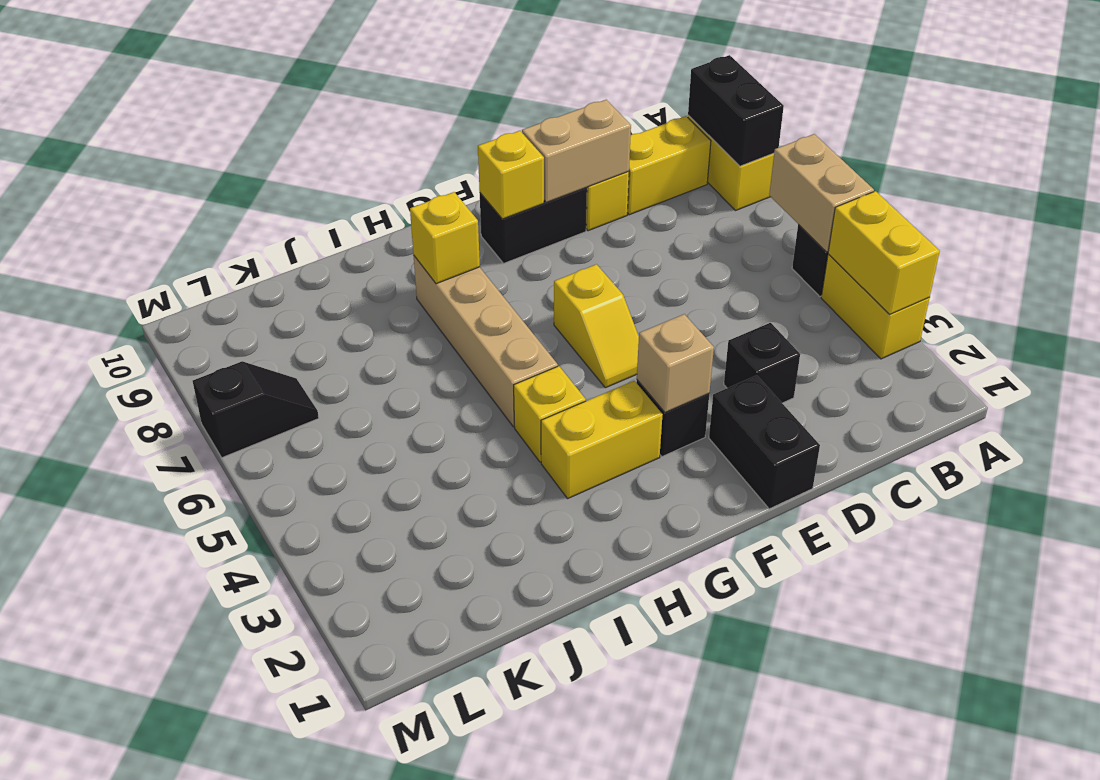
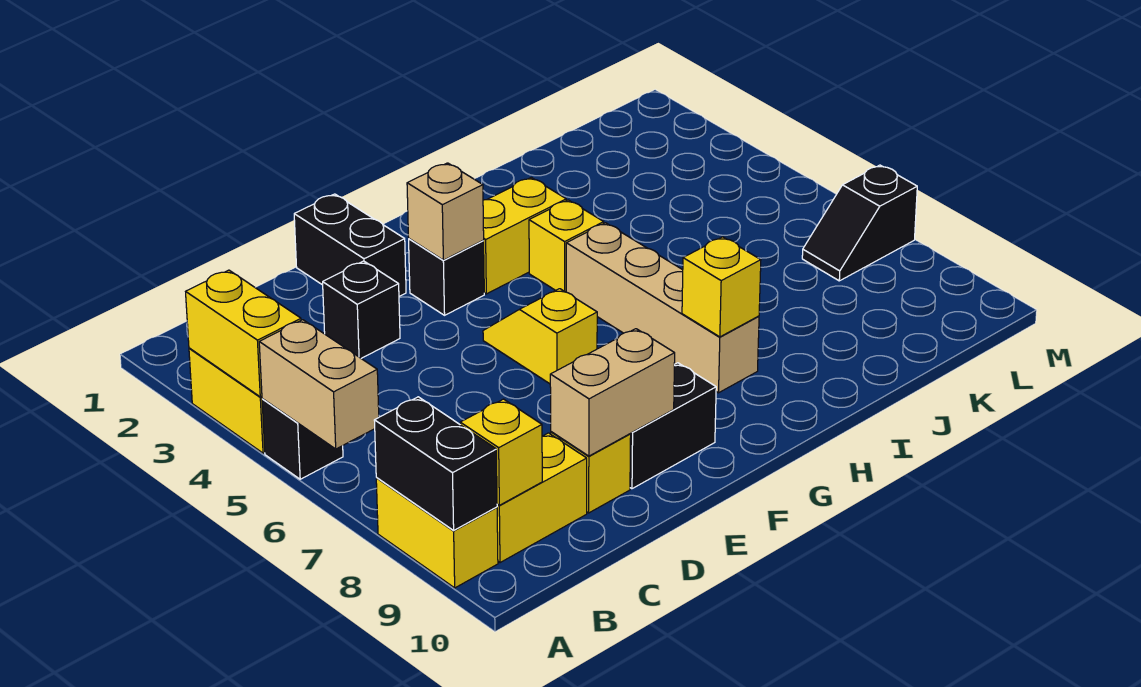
yellow 1x1 brick [478,131,544,219] -> yellow 1x1 brick moved to [460,399,542,505]

